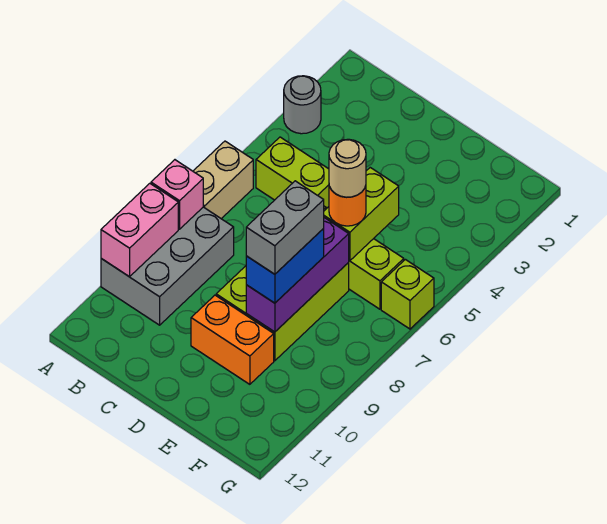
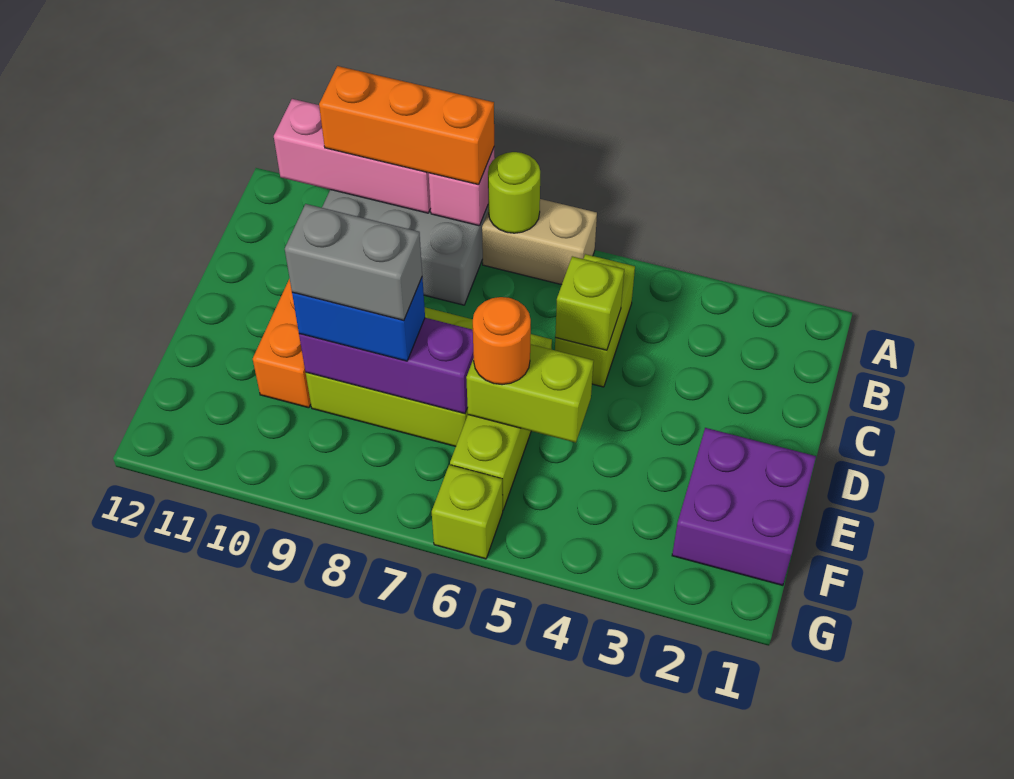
grey 1x1 round brick [284,76,321,134] -> none
none -> lime 1x1 round brick [488,152,540,233]
none -> orange 1x3 brick [319,66,494,185]
pink 1x2 brick [101,183,178,277] -> pink 1x3 brick [274,99,431,213]
none -> lime 1x1 brick [555,256,624,350]
none -> purple 2x2 brick [672,428,816,585]
tan 1x1 round brick [329,139,366,197] -> none

